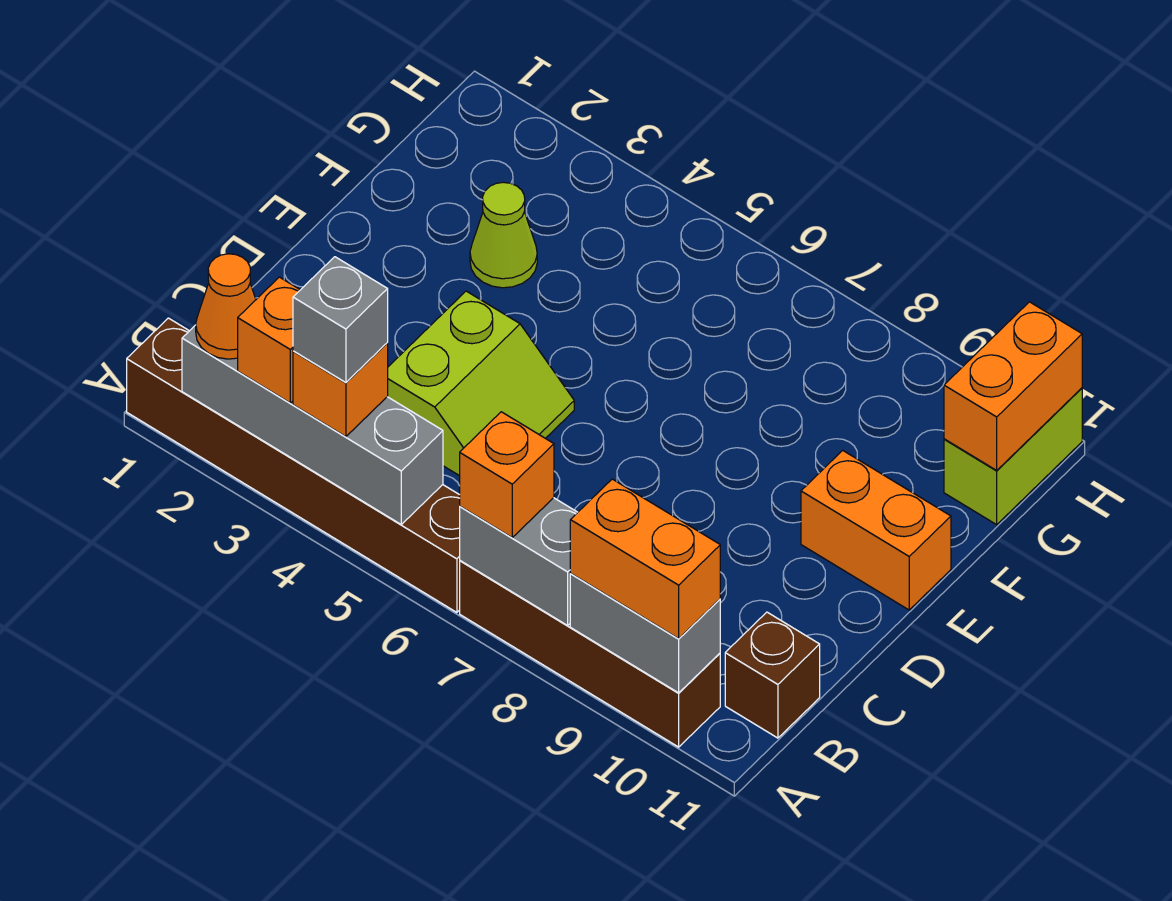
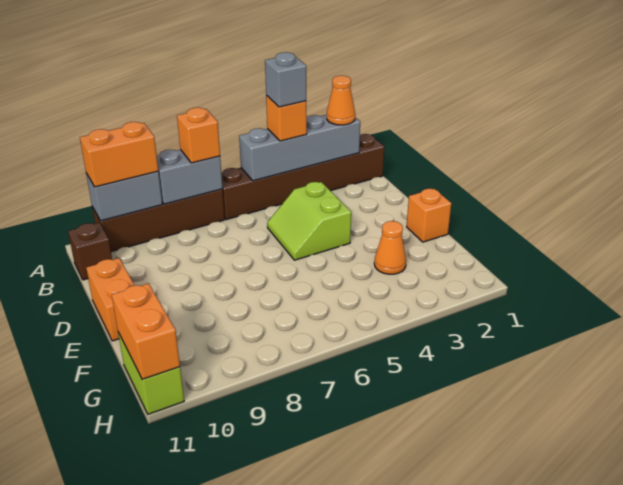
orange 1x1 brick [238,277,300,403] -> orange 1x1 brick moved to [407,189,451,242]
orange 1x2 brick [801,450,951,610] -> orange 1x2 brick turned to [86,258,135,341]
lime 1x1 cone [470,182,537,288] -> orange 1x1 cone [374,221,406,274]

